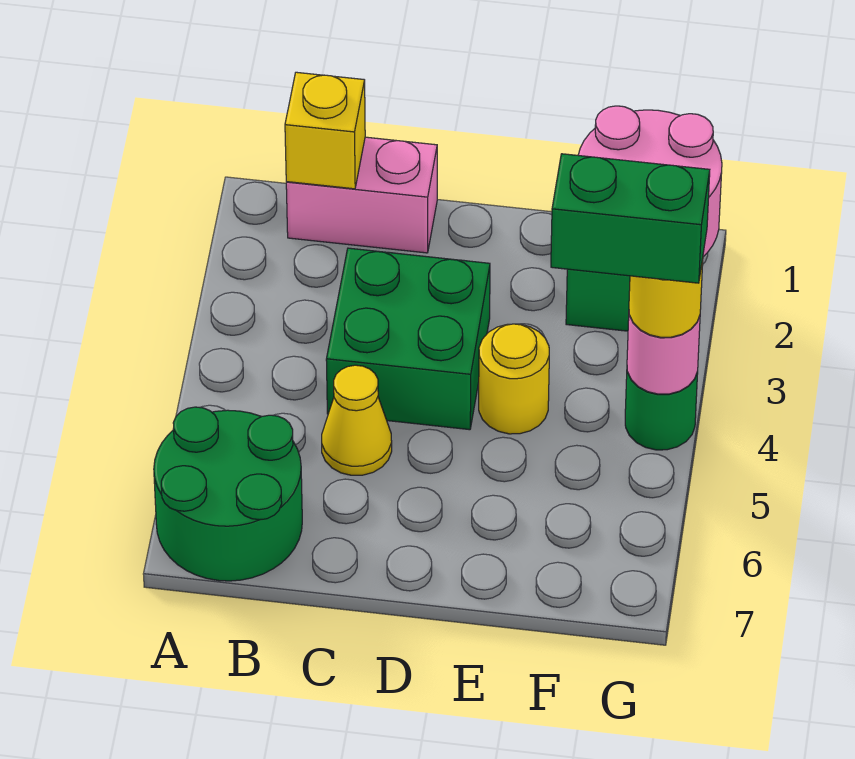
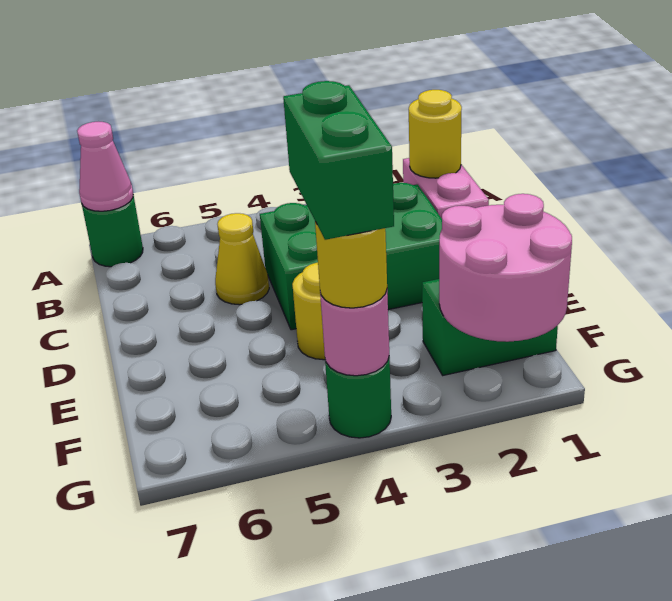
green 2x2 round brick [154,407,302,581] -> green 1x1 round brick [82,195,143,267]
none -> pink 1x1 cone [77,122,133,211]
yellow 1x1 brick [285,72,365,189] -> yellow 1x1 round brick [409,90,462,178]
green 2x2 brick [326,248,490,430] -> green 2x3 brick [260,183,442,330]

